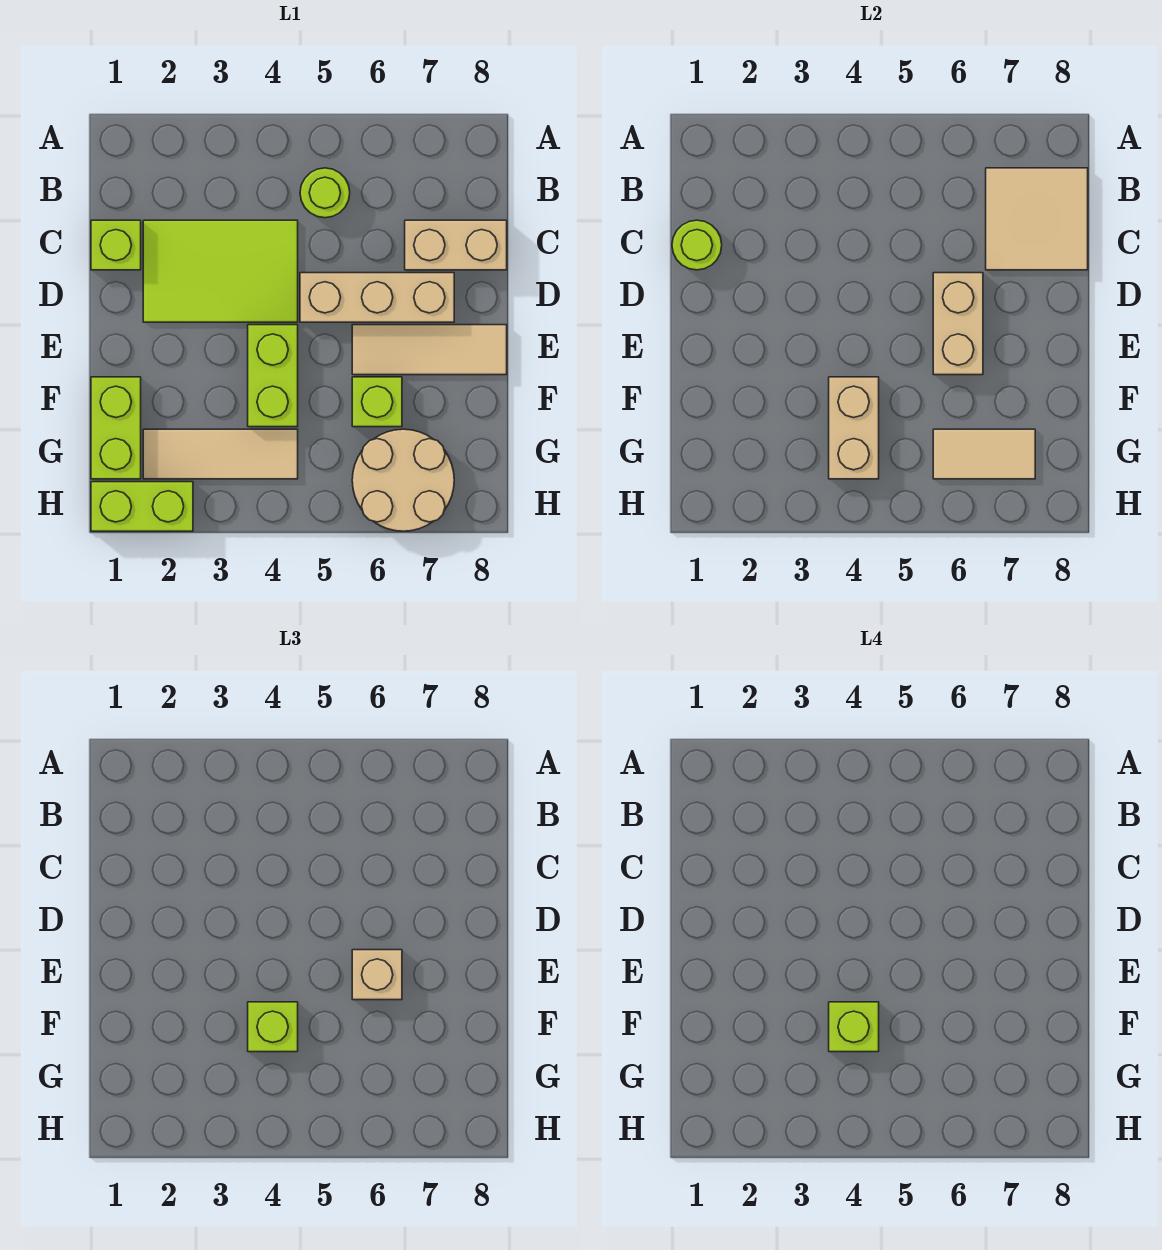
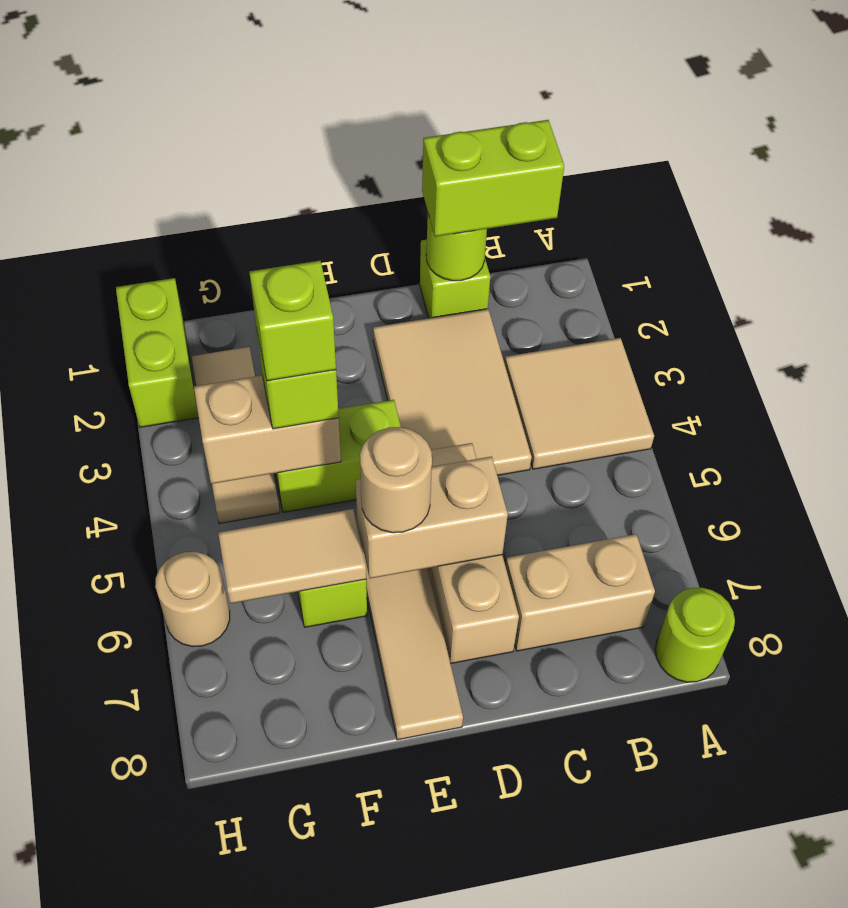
lime 1x1 round brick [300,168,350,218] -> lime 1x1 round brick moved to [655,588,735,682]
tan 2x2 tile [986,168,1088,270] -> tan 2x2 tile moved to [505,338,654,469]
lime 2x3 tile [143,220,298,322] -> tan 2x3 tile [373,309,532,475]
tan 1x2 brick [405,220,507,270] -> tan 1x2 brick turned to [505,534,655,651]
tan 1x1 brick [352,950,402,1000] -> tan 1x1 round brick [360,427,432,533]
lime 1x2 brick [91,377,141,479] -> lime 1x2 brick moved to [422,120,564,237]
tan 2x2 round brick [352,429,454,531] -> tan 1x1 round brick [155,552,230,647]
tan 1x2 tile [933,429,1035,479] -> tan 1x2 tile turned to [218,509,366,604]

